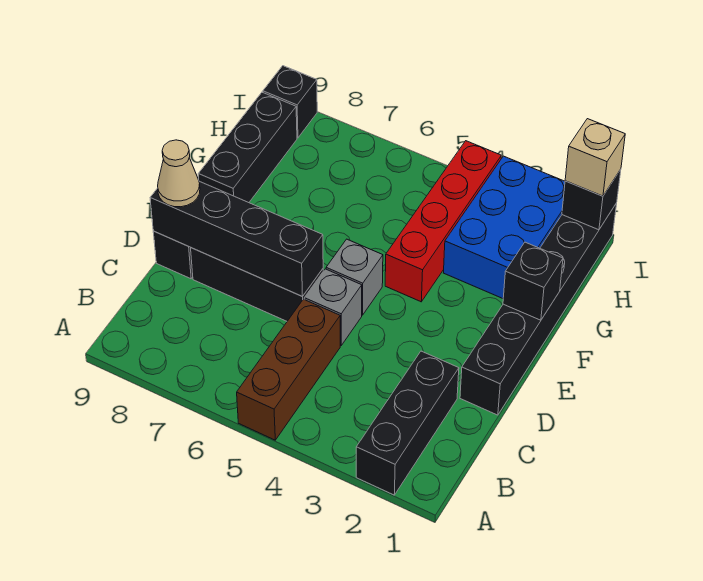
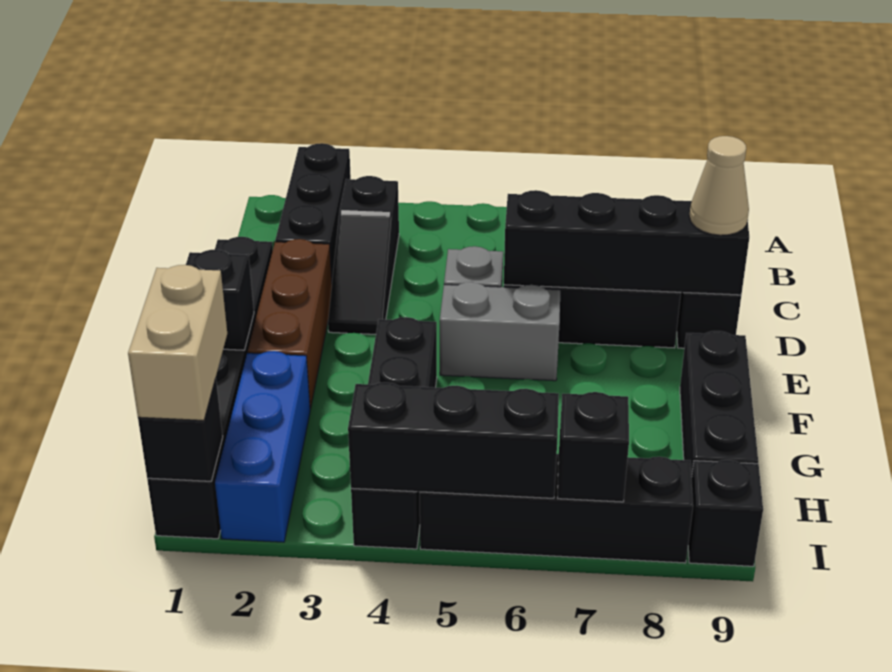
brown 1x3 brick [237,299,340,440] -> brown 1x3 brick moved to [248,239,332,409]
none -> black 1x3 slope [328,176,399,334]
grey 1x1 brick [326,239,383,315] -> grey 1x2 brick [440,282,561,381]
red 1x4 brick [385,141,501,302] -> black 1x4 brick [351,317,437,549]
blue 2x3 brick [444,156,565,298] -> blue 1x3 brick [215,351,310,542]
tan 1x1 brick [565,119,625,196] -> tan 1x2 brick [128,265,227,420]
none -> black 1x3 brick [348,382,559,498]
none -> black 1x4 brick [420,454,693,563]
none -> black 1x1 brick [558,392,629,502]

